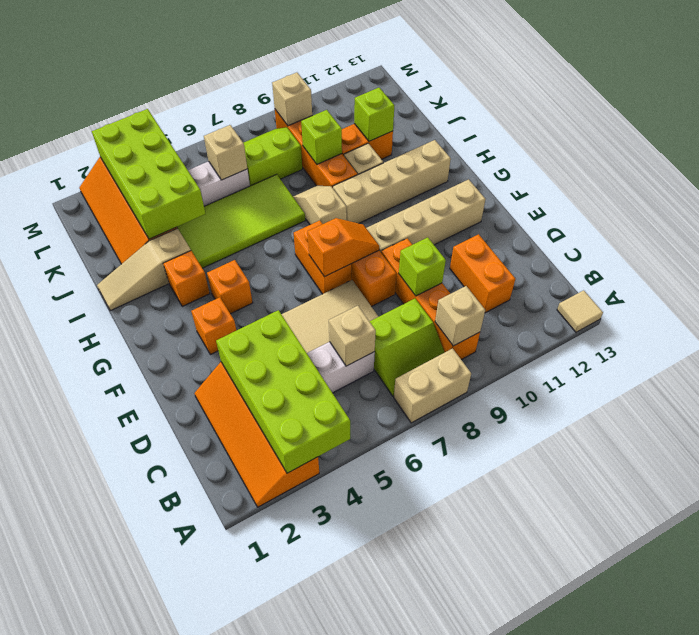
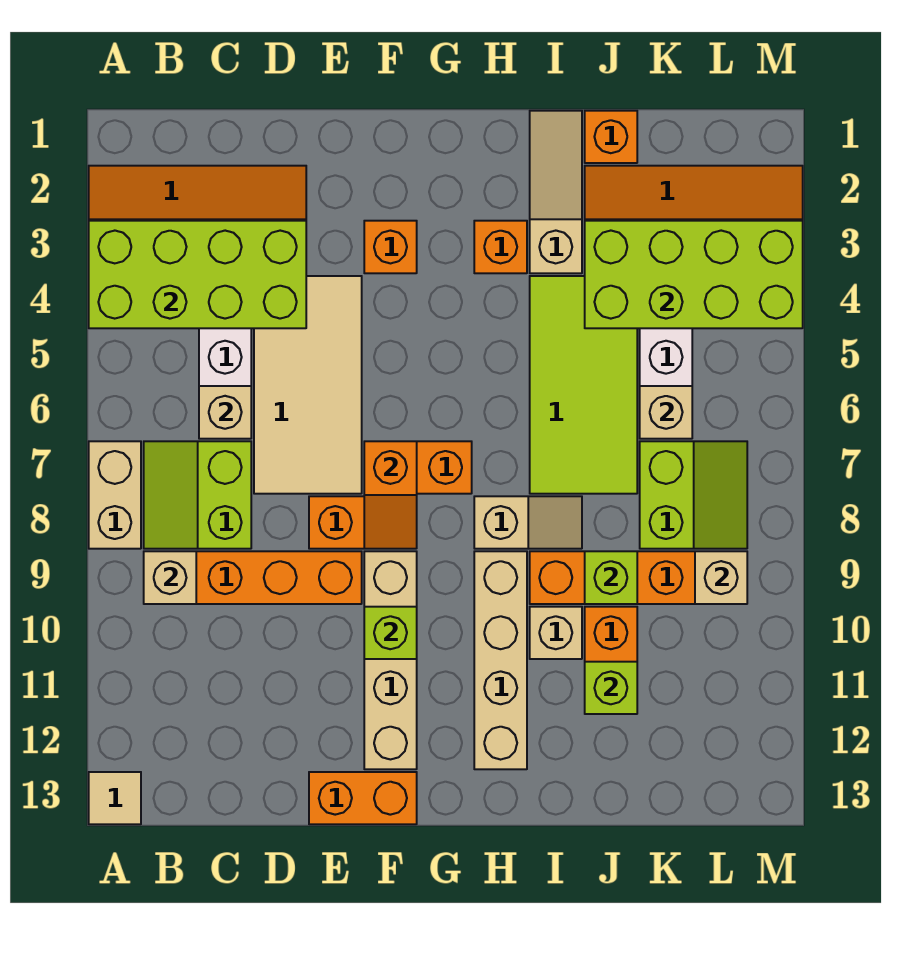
orange 1x2 brick [450,234,515,313] -> orange 1x2 brick moved to [309,772,417,824]
lime 1x1 brick [399,237,446,296] -> lime 1x1 brick moved to [364,607,417,659]
orange 1x1 brick [207,260,253,314] -> orange 1x1 brick moved to [585,111,637,163]

